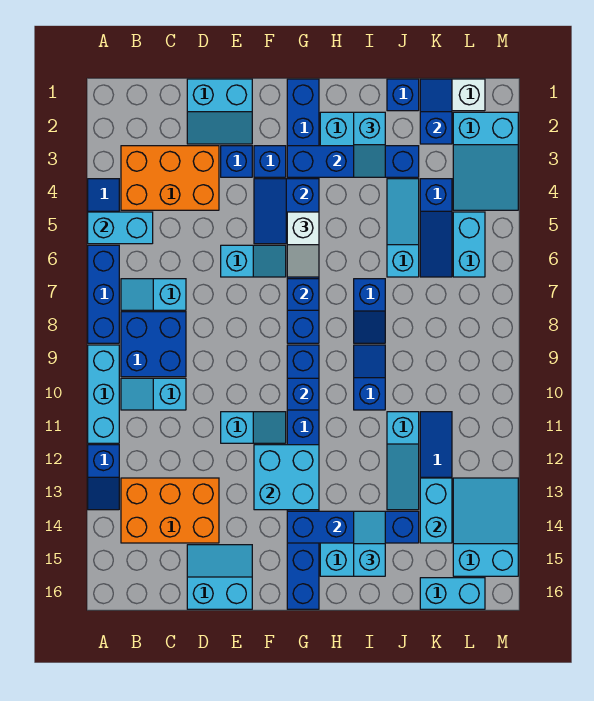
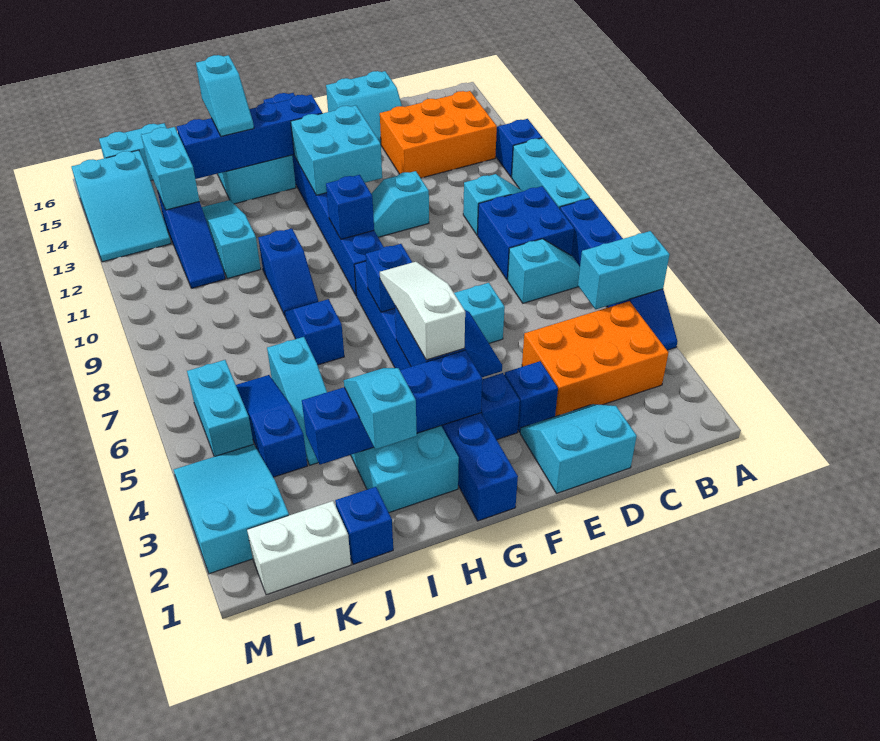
white 1x2 slope [287,212,319,277] -> white 1x3 slope [380,262,465,360]
blue 1x2 slope [420,79,452,144] -> none

